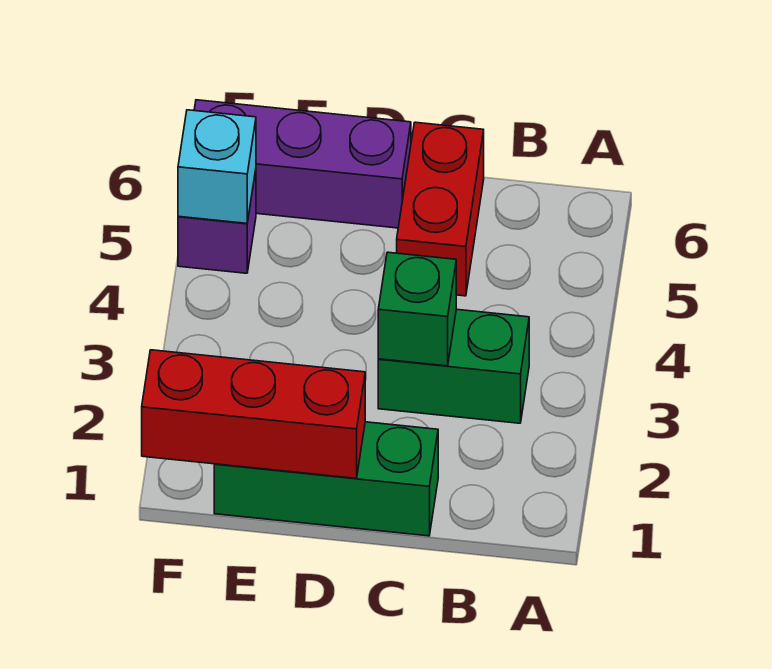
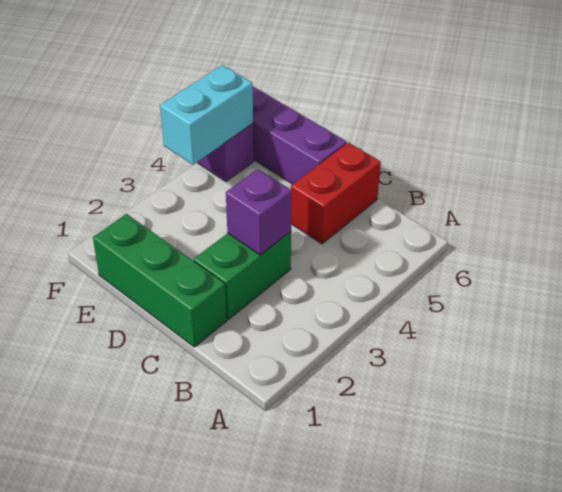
green 1x2 brick [378,309,529,423] -> green 1x2 brick turned to [194,232,291,319]
green 1x1 brick [378,252,456,366] -> purple 1x1 brick [226,169,292,255]
red 1x3 brick [142,350,365,478] -> none
cyan 1x1 brick [178,110,256,223] -> cyan 1x2 brick [160,65,253,165]

